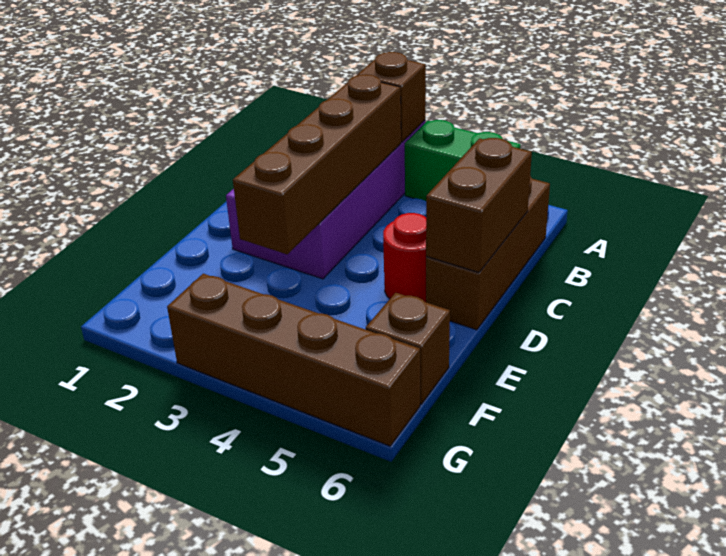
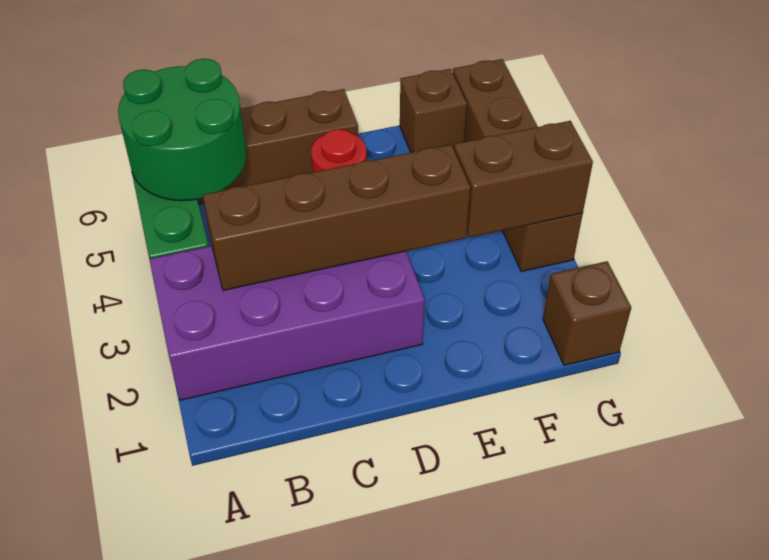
brown 1x1 brick [356,52,426,142] -> brown 1x1 brick moved to [543,261,631,365]
none -> green 2x2 round brick [118,59,246,201]
brown 1x2 brick [426,138,532,273] -> brown 1x2 brick moved to [454,121,593,237]

